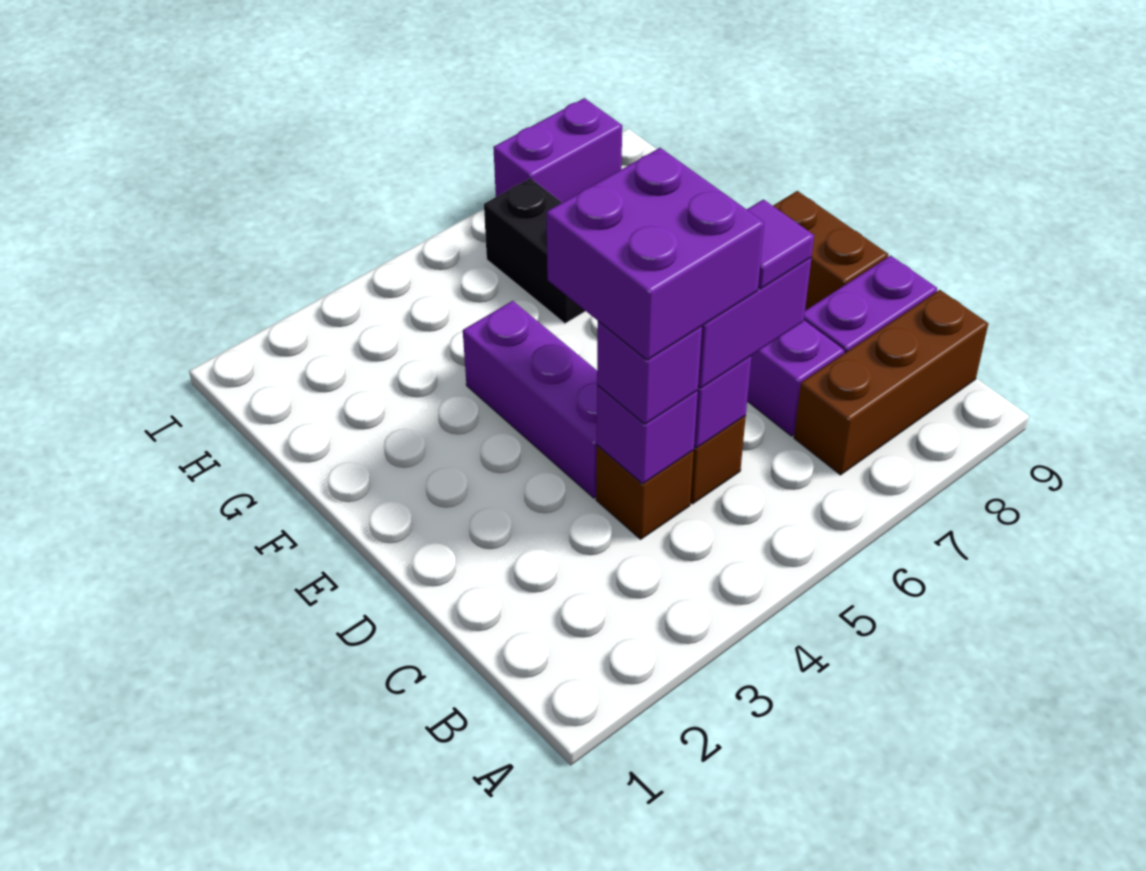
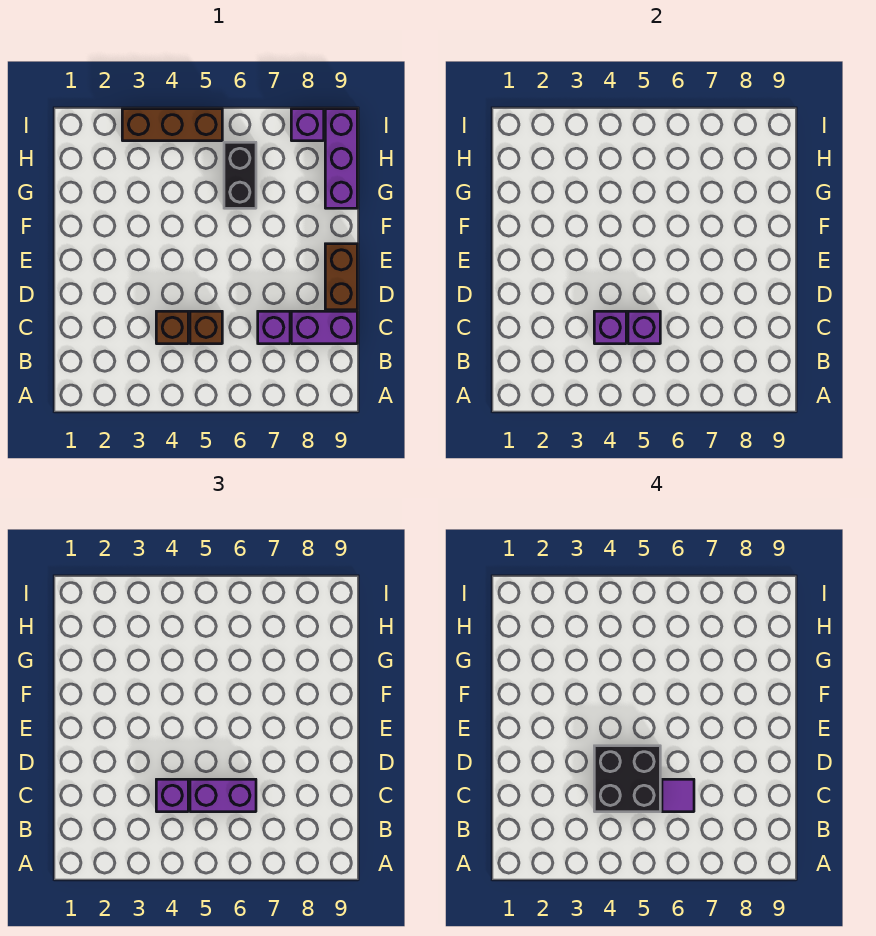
brown 1x3 brick [794,290,988,475] -> brown 1x3 brick moved to [122,109,222,141]
purple 2x2 brick [546,148,764,360] -> black 2x2 brick [594,746,660,812]
purple 1x3 brick [463,301,597,498] -> purple 1x3 brick moved to [325,109,357,208]
purple 1x2 brick [493,98,622,203] -> purple 1x1 brick [291,109,324,141]

